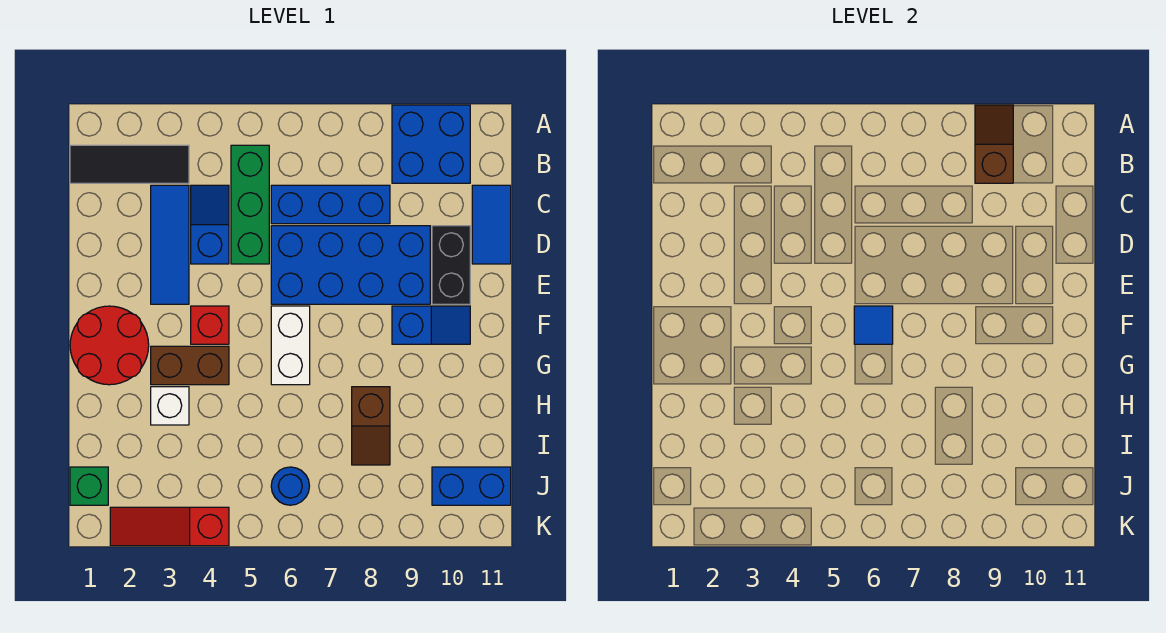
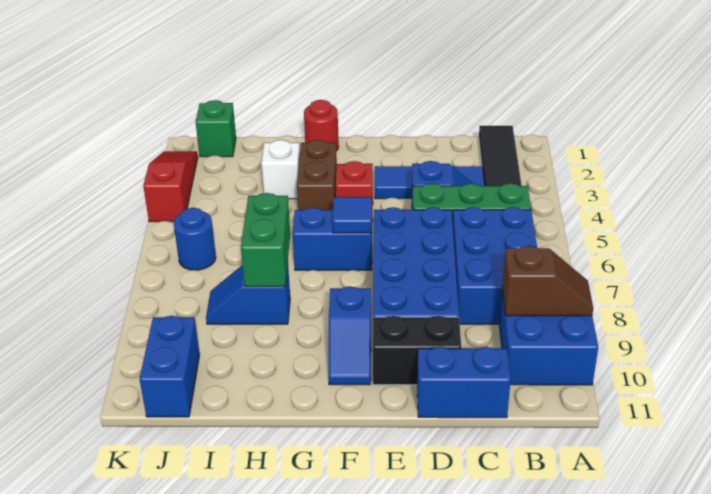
blue 1x3 brick [271,185,390,224] -> blue 2x3 brick [453,207,537,324]
blue 1x2 tile [472,185,511,264] -> blue 1x2 brick [417,347,511,418]
red 2x2 round brick [70,306,149,385] -> red 1x1 round brick [304,100,339,151]
white 1x2 brick [271,306,310,385] -> blue 1x2 brick [292,207,372,270]
none -> green 1x2 brick [241,193,290,287]
brown 1x2 slope [352,387,390,465] -> blue 1x2 slope [206,265,290,324]

